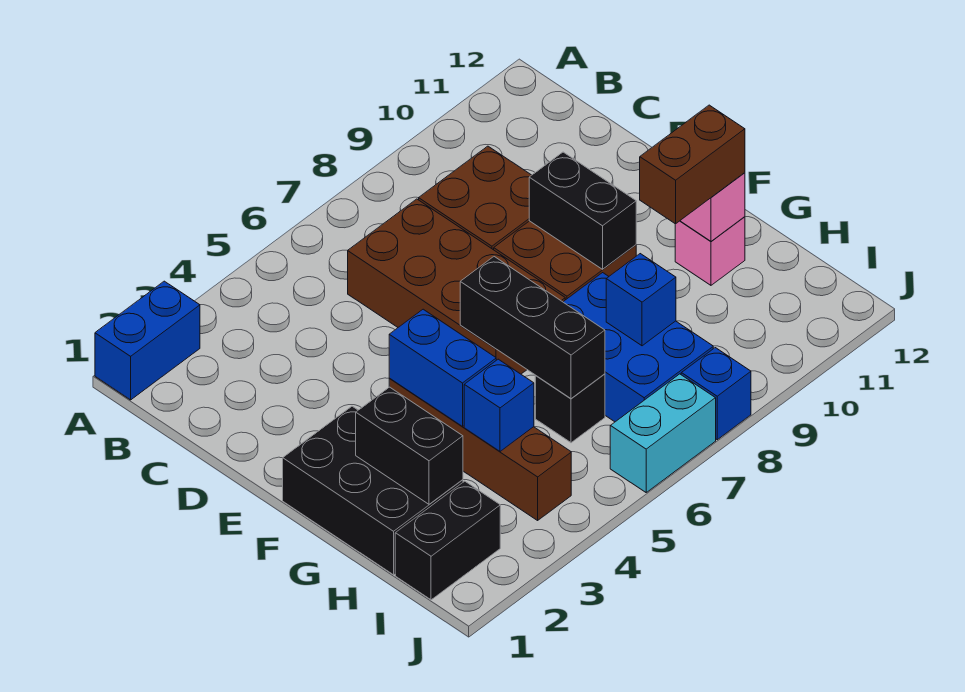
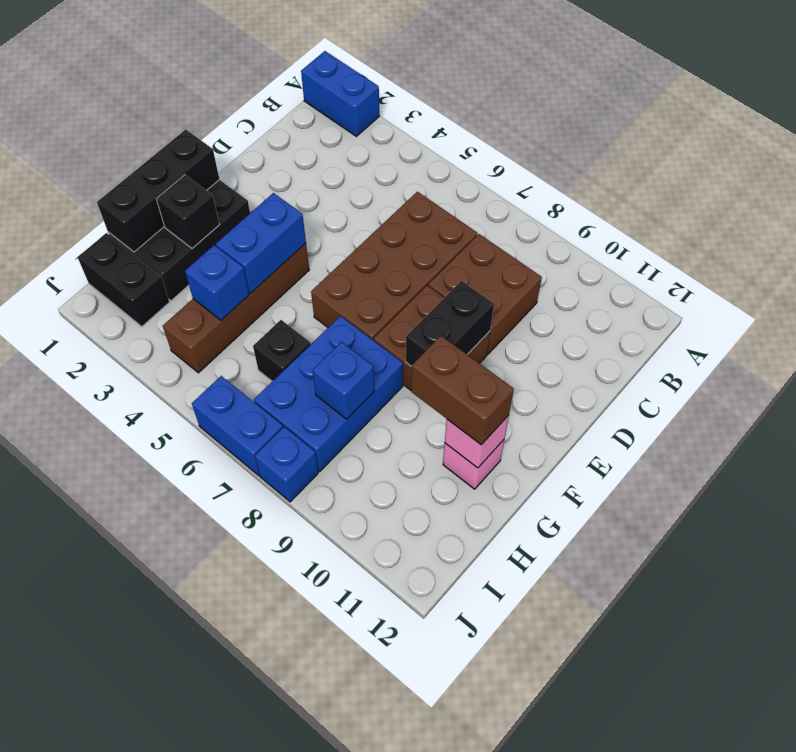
black 1x3 brick [460,257,605,399] -> black 1x3 brick moved to [97,130,219,252]
black 1x2 brick [356,387,463,504] -> black 1x1 brick [157,175,219,248]
cyan 1x2 brick [610,374,716,492] -> blue 1x2 brick [192,376,283,476]

